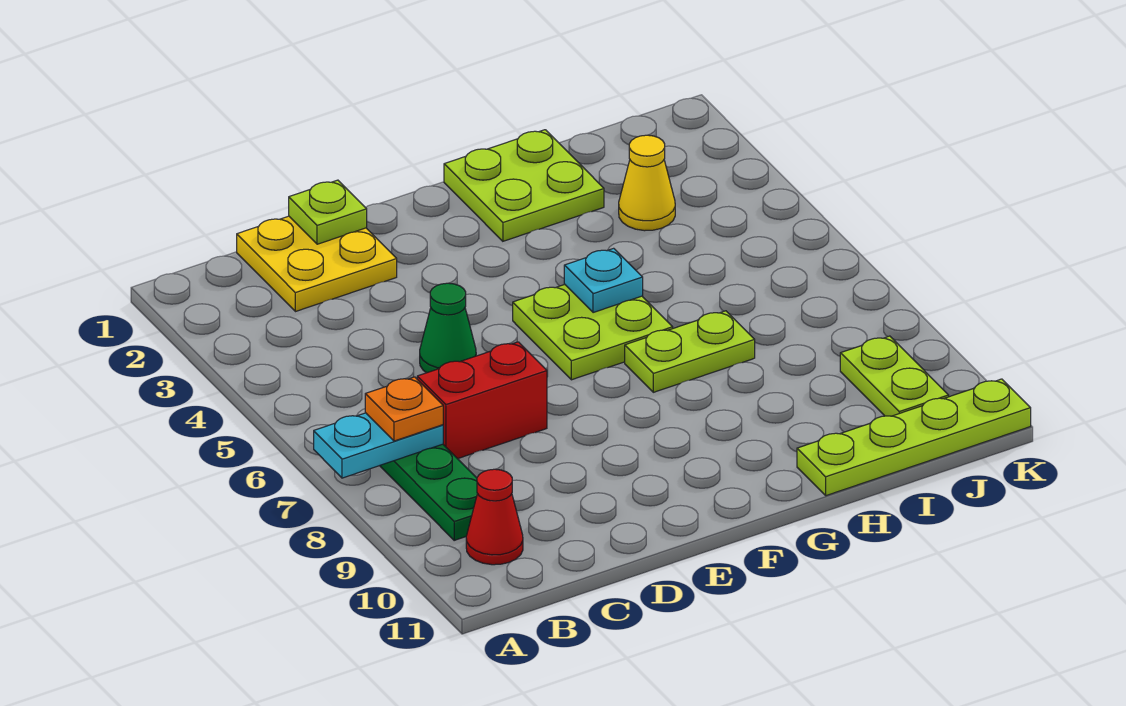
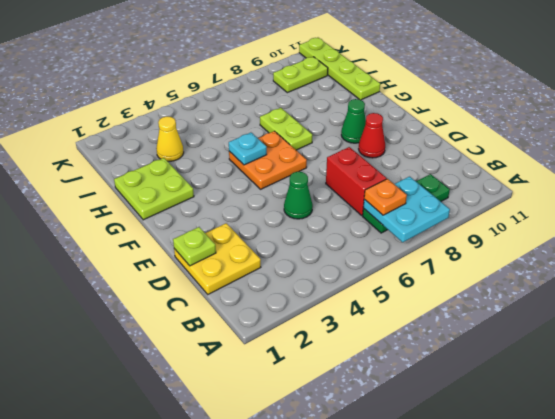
cyan 1x2 plate [314,413,443,478] -> cyan 2x2 plate [363,177,450,242]
red 1x1 cone [466,469,523,565] -> red 1x1 cone moved to [359,113,385,158]
lime 2x2 plate [513,285,673,380] -> orange 2x2 plate [229,131,307,189]
none -> green 1x1 cone [341,99,366,143]

